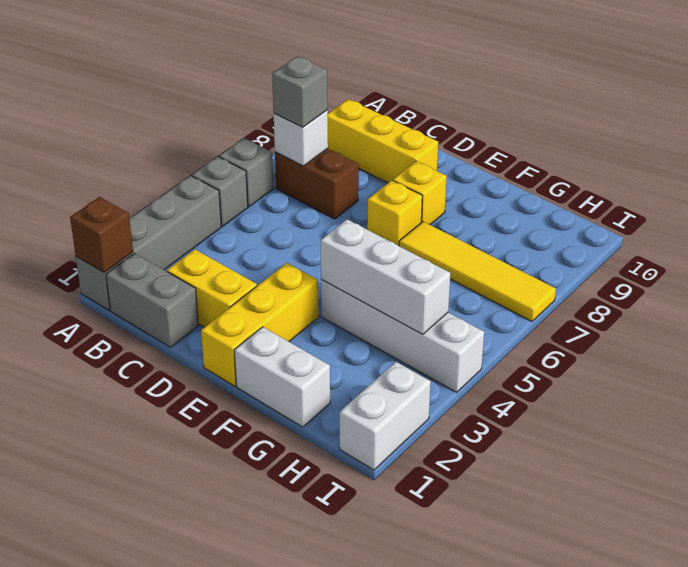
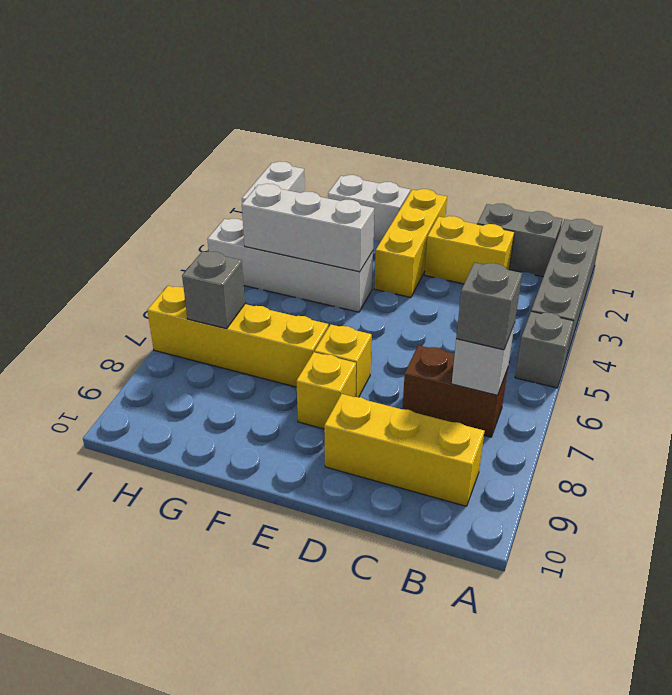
brown 1x1 brick [70,197,133,272] -> none
grey 1x1 brick [219,138,274,207] -> grey 1x1 brick moved to [182,251,245,329]
yellow 1x4 tile [399,222,556,321] -> yellow 1x4 brick [147,286,328,387]

